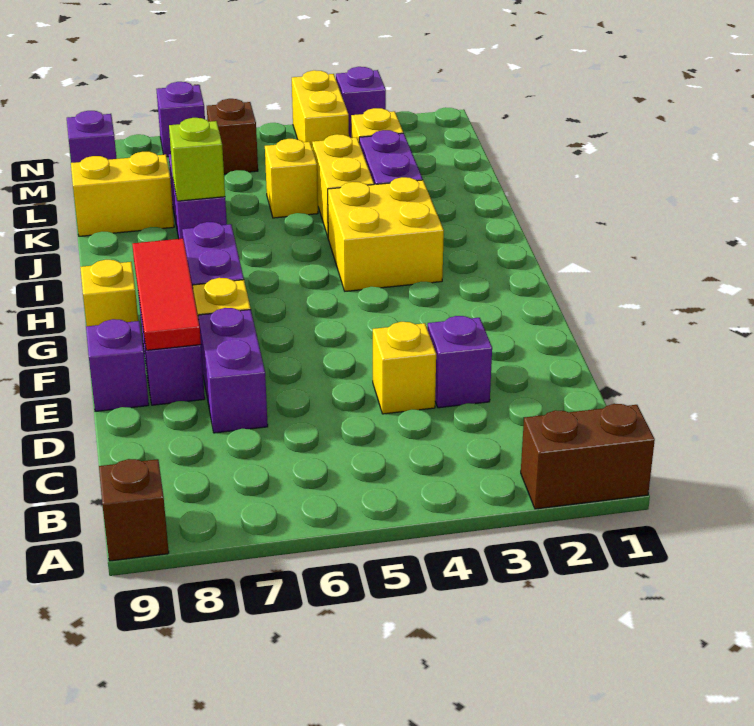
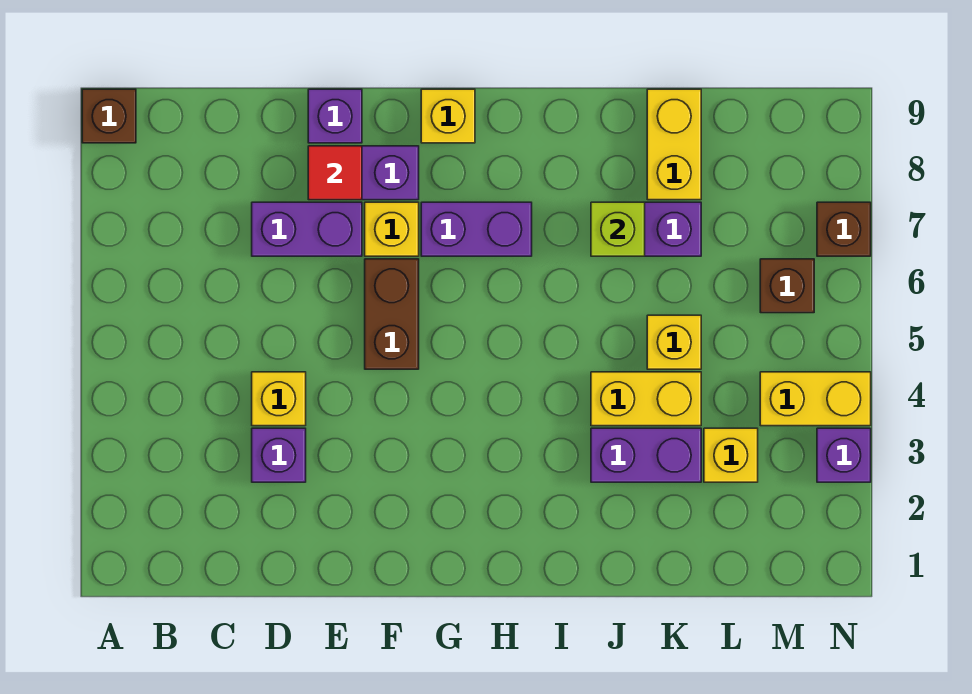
brown 1x2 brick [521,404,655,509] -> brown 1x2 brick moved to [365,259,419,369]
red 1x3 tile [132,239,201,350] -> red 1x1 tile [308,146,362,200]
yellow 2x2 brick [328,177,444,291] -> none
purple 1x1 brick [67,111,117,163] -> none
purple 1x1 brick [156,82,205,157] -> brown 1x1 brick [817,202,871,256]

